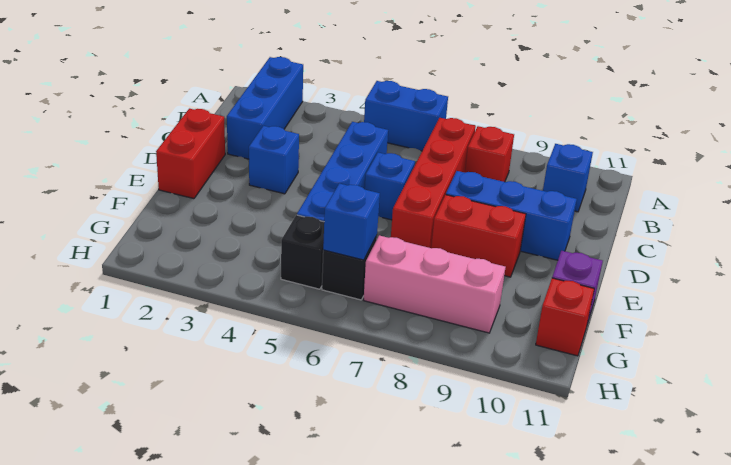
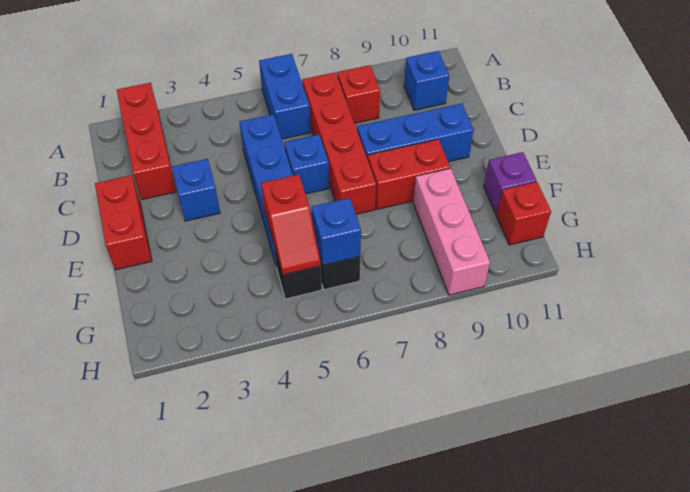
blue 1x3 brick [227,57,303,159] -> red 1x3 brick [117,83,176,199]
blue 1x2 brick [364,81,448,151] -> blue 1x2 brick turned to [259,54,311,139]
none -> red 1x2 slope [261,174,321,275]
pink 1x3 brick [364,235,505,333] -> pink 1x3 brick turned to [413,169,490,295]

